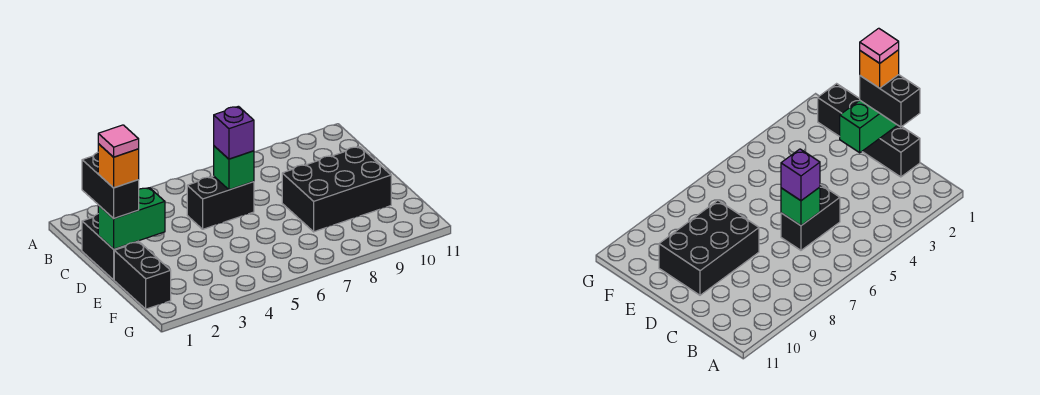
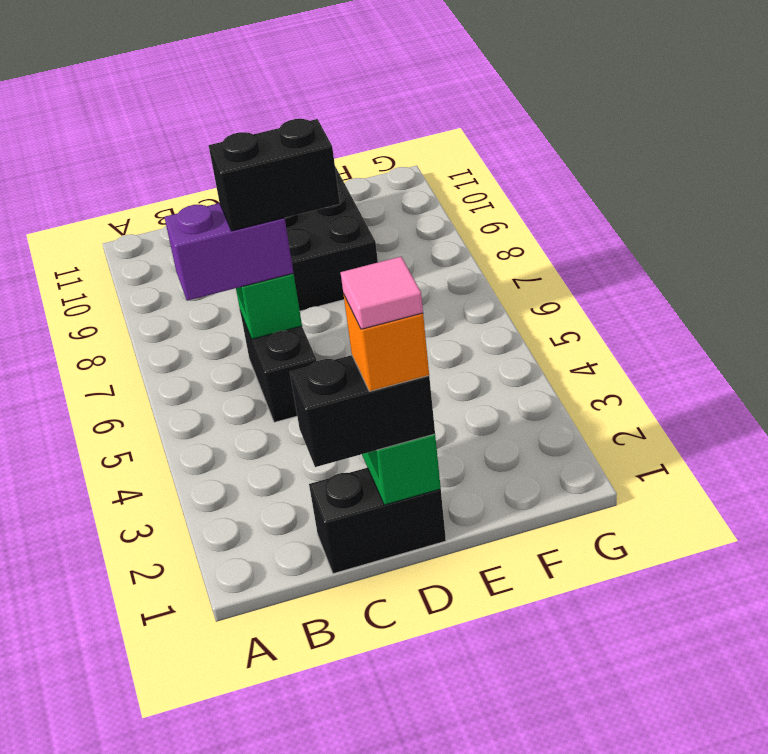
purple 1x1 brick [214,106,254,159] -> purple 1x2 brick [164,203,293,301]
black 1x2 brick [114,242,171,309] -> black 1x2 brick moved to [209,119,340,231]

